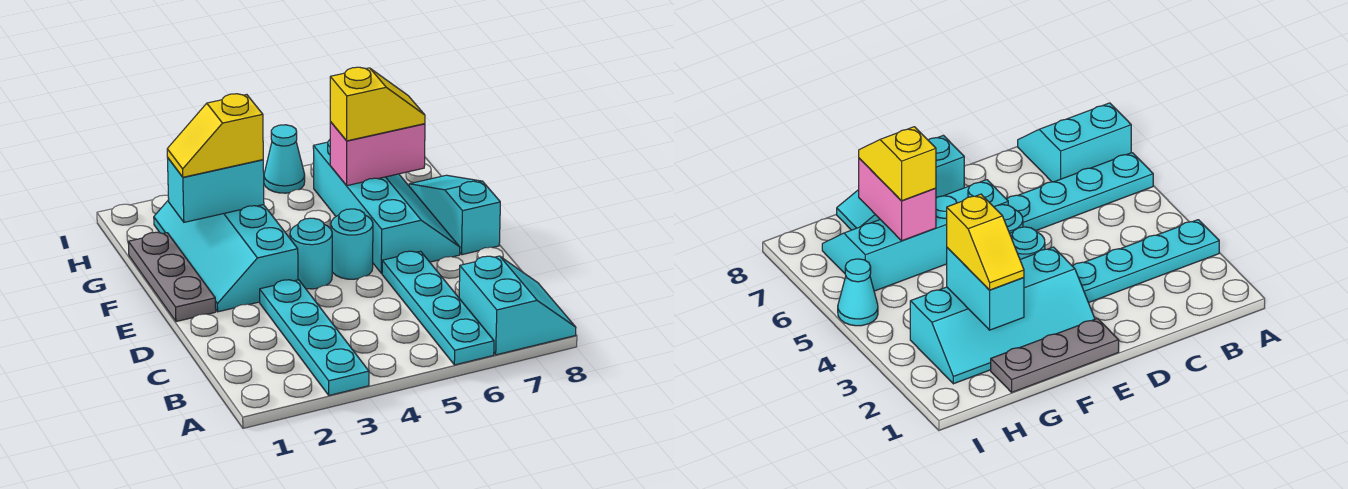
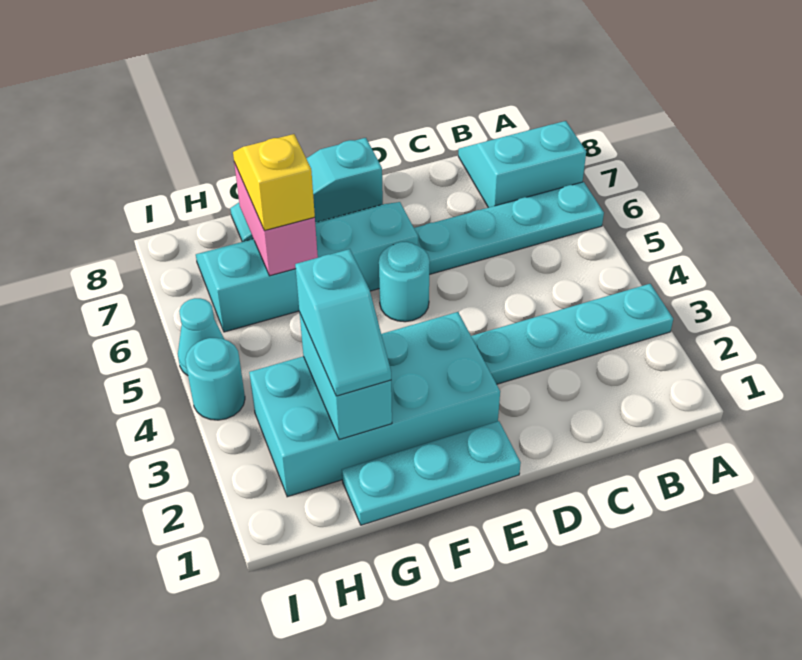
grey 1x3 plate [128,232,216,322] -> cyan 1x3 plate [342,421,521,525]
cyan 2x4 slope [154,200,298,312] -> cyan 2x4 brick [249,312,500,497]
cyan 1x1 round brick [290,218,332,289] -> cyan 1x1 round brick moved to [185,338,245,420]
yellow 1x2 slope [167,94,263,177] -> cyan 1x2 slope [295,249,391,396]

